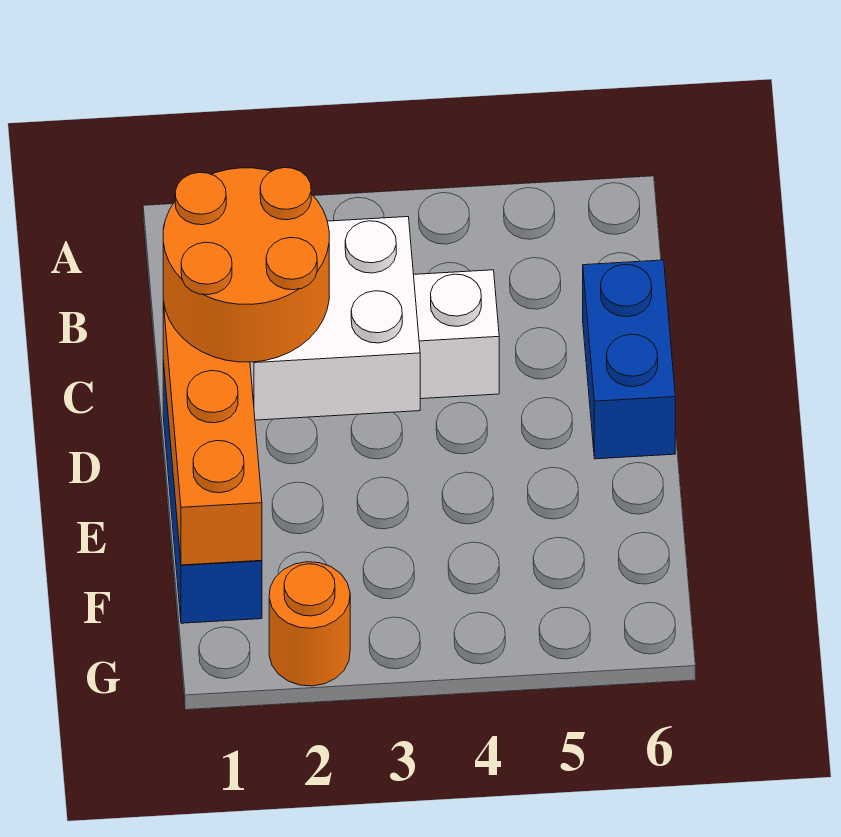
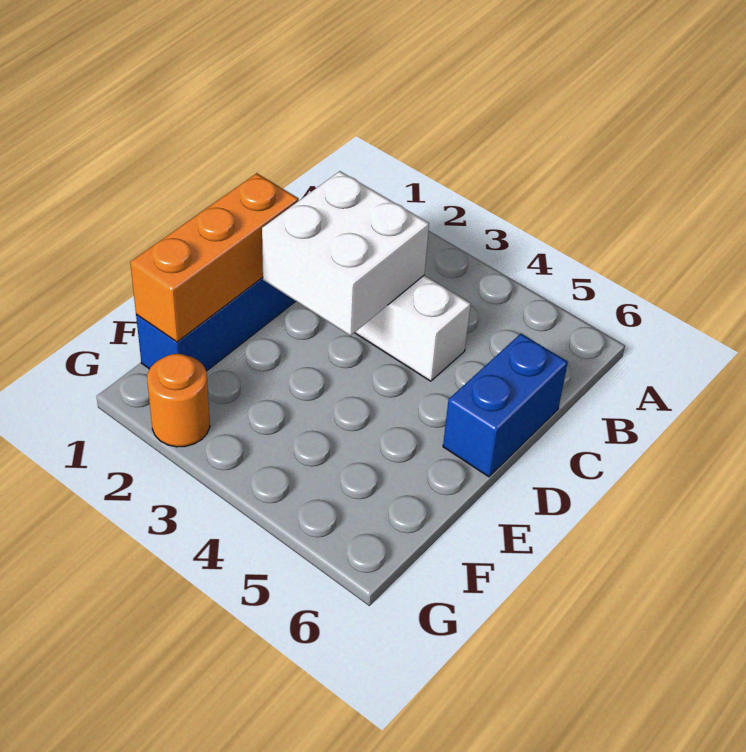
orange 2x2 round brick [163,168,329,362] -> none

